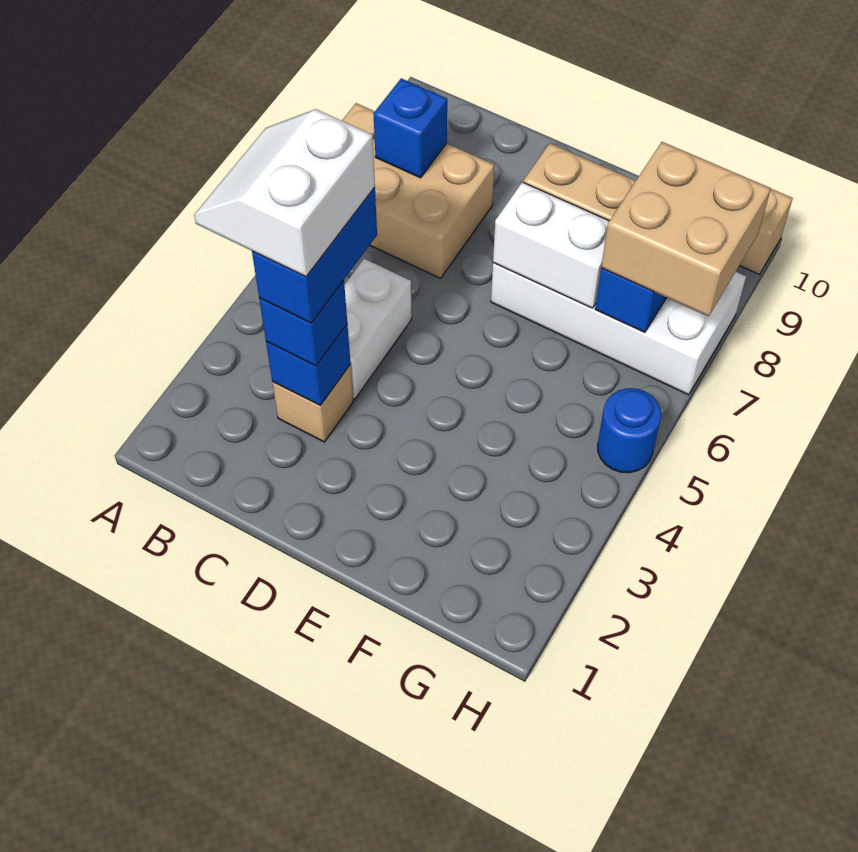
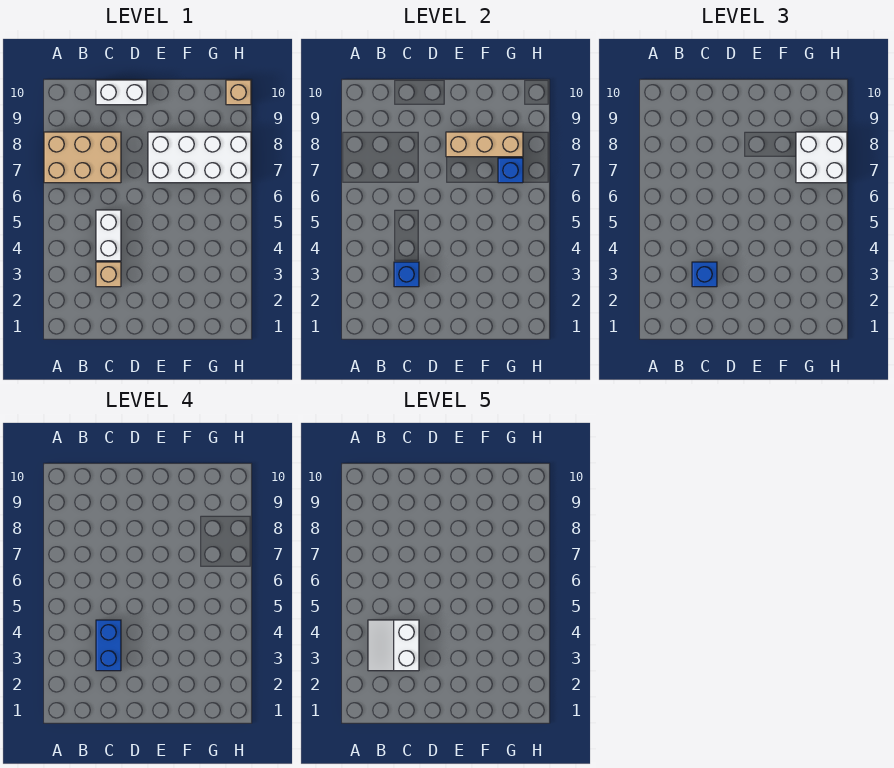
blue 1x1 brick [374,78,447,178] -> none
white 1x2 brick [493,182,609,308] -> white 1x2 brick moved to [96,80,147,105]
tan 2x2 brick [601,142,771,316] -> white 2x2 brick [796,132,847,183]
blue 1x1 round brick [598,388,661,473] -> none

